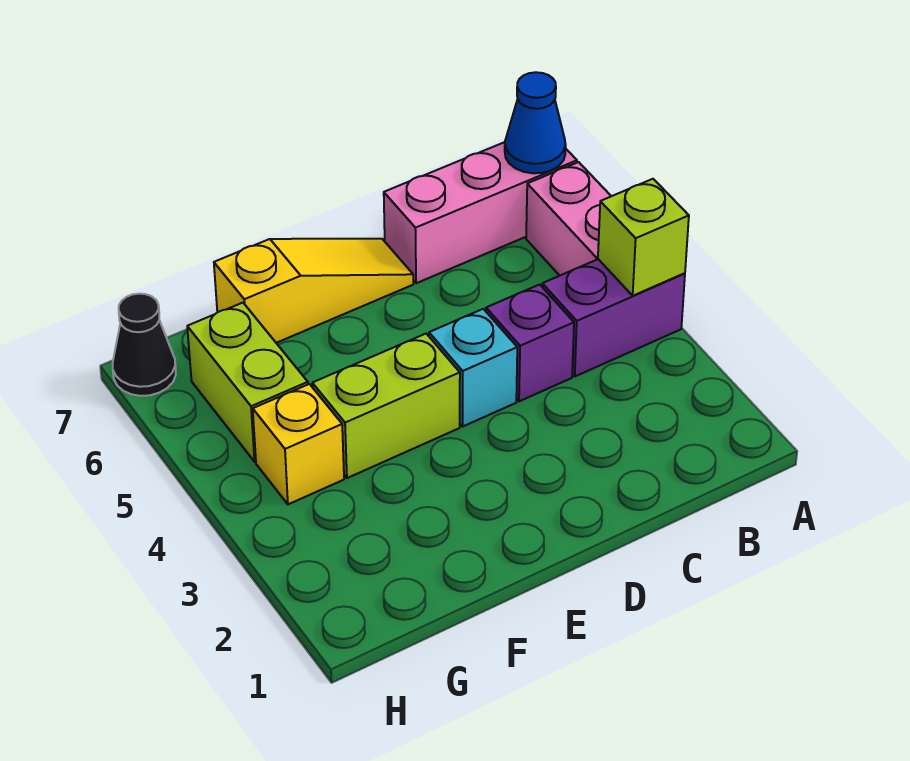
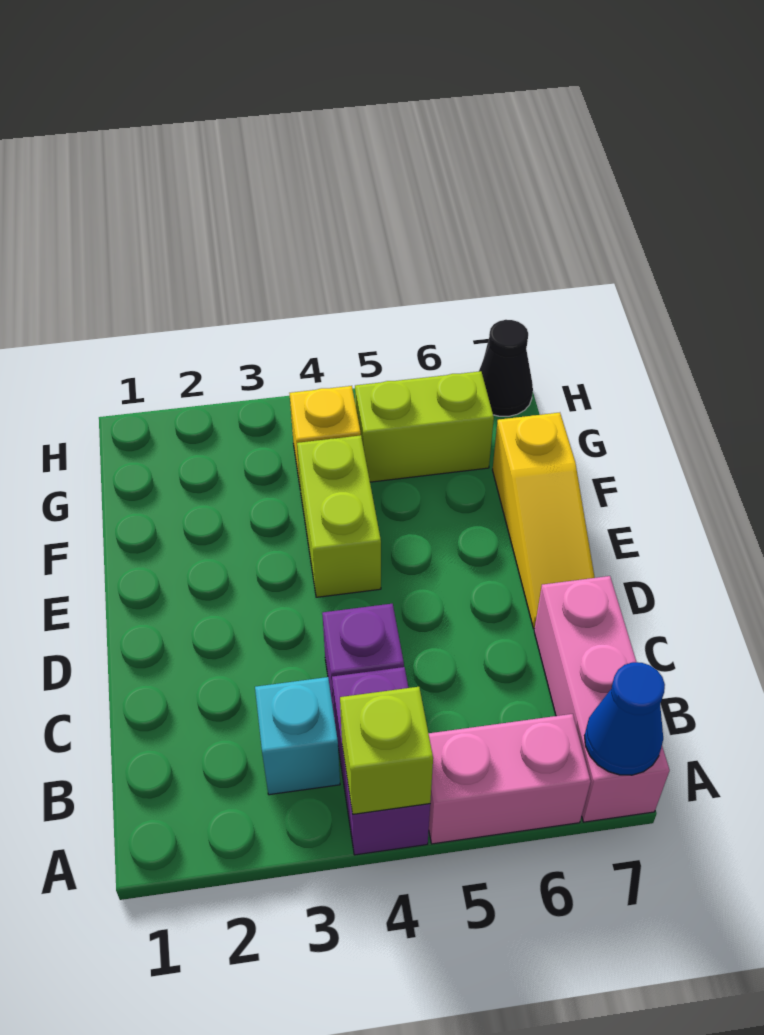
cyan 1x1 brick [429,309,517,427] -> cyan 1x1 brick moved to [255,677,340,795]

